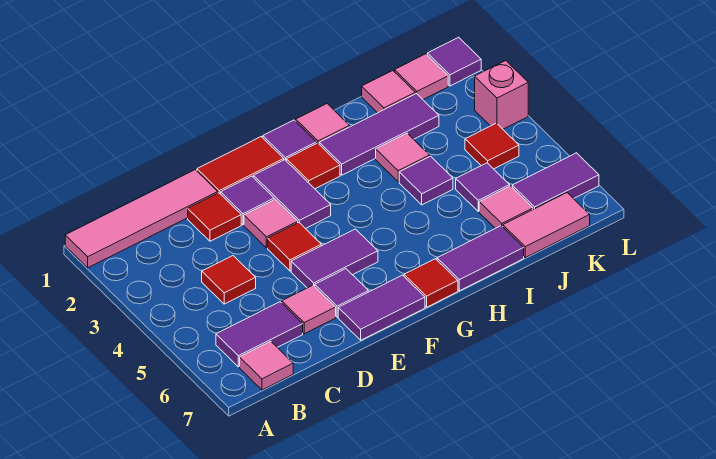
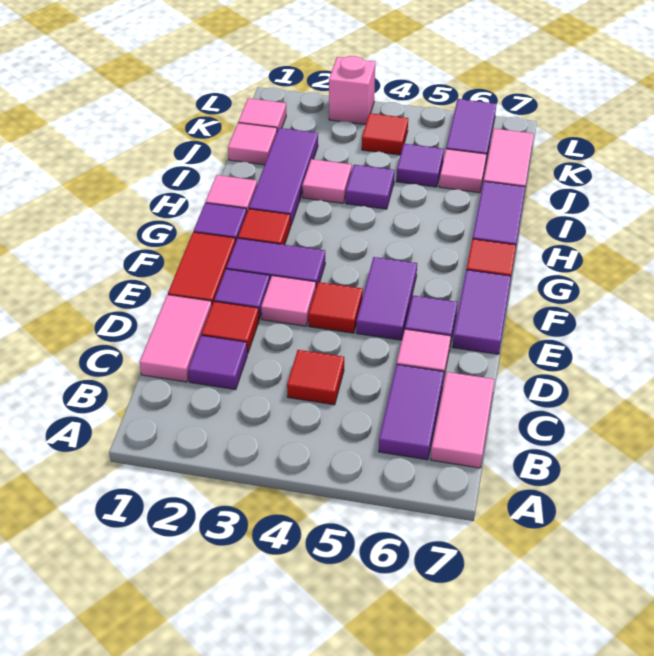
pink 1x4 tile [65,170,218,268] -> pink 1x2 tile [140,295,212,382]
pink 1x1 tile [240,341,293,390] -> pink 1x2 tile [431,372,495,468]
purple 1x1 tile [427,37,481,86] -> purple 1x1 tile moved to [188,335,247,390]

